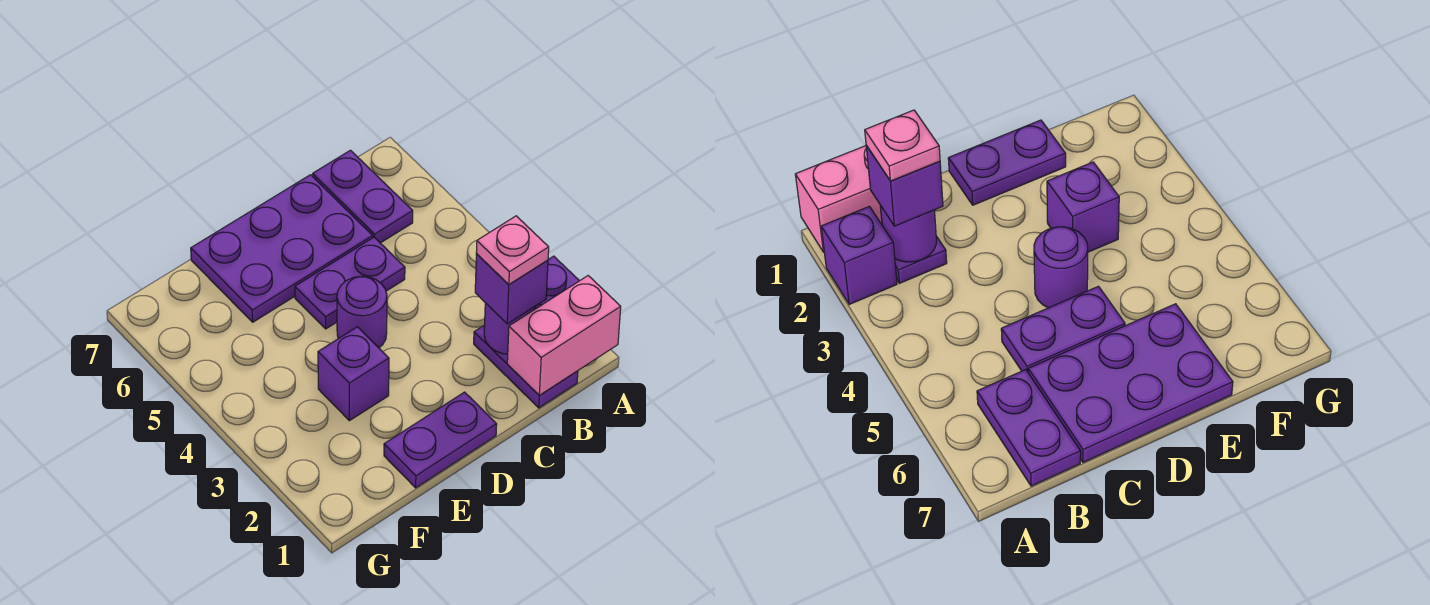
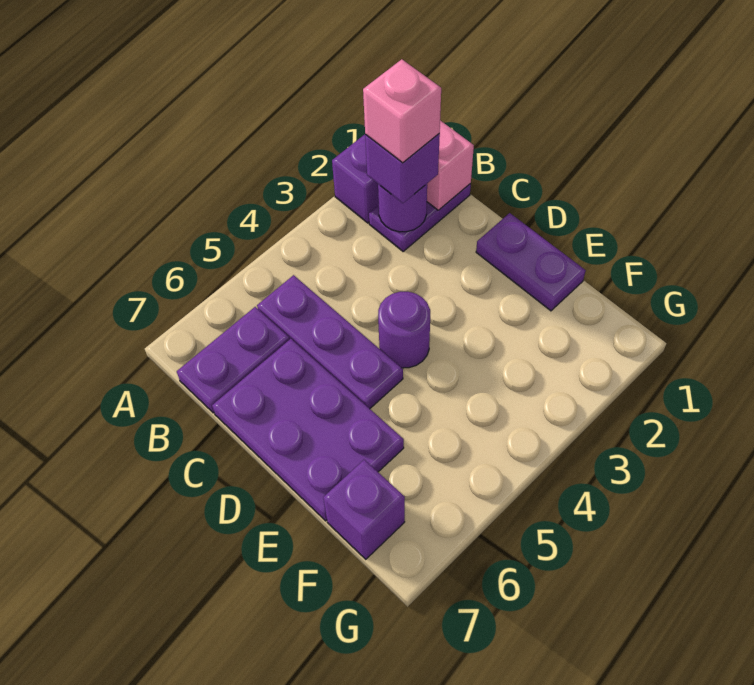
pink 1x1 plate [476,216,549,284] -> pink 1x1 brick [363,59,441,163]
purple 1x2 plate [295,237,405,329] -> purple 1x3 plate [257,275,403,409]
purple 1x1 brick [318,327,389,421] -> purple 1x1 brick moved to [323,460,405,559]

